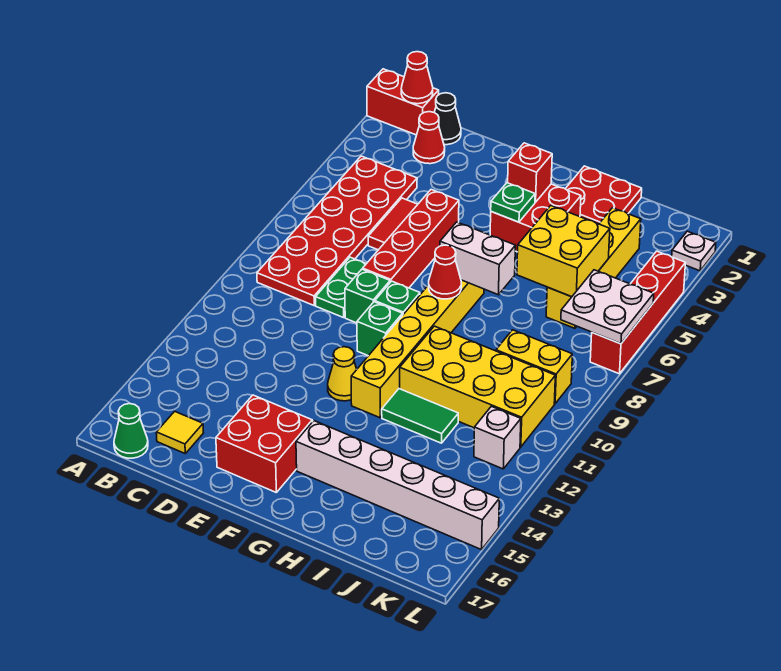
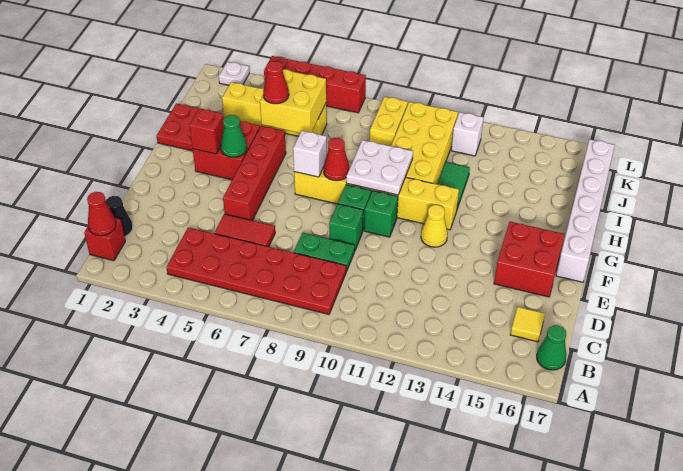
red 1x2 brick [367,69,439,135] -> red 1x1 brick [84,218,125,261]
red 1x1 cone [413,112,445,164] -> red 1x1 cone moved to [263,61,289,104]
red 1x4 brick [363,190,459,288] -> red 1x4 brick turned to [223,126,286,221]
green 1x1 plate [491,183,535,222] -> green 1x1 cone [221,115,247,157]
white 1x2 brick [440,222,515,295] -> white 1x1 brick [293,131,327,177]
white 1x6 brick [296,421,499,550] -> white 1x6 brick moved to [556,139,614,282]
white 2x2 plate [561,270,654,344] -> white 2x2 plate moved to [346,140,413,195]

